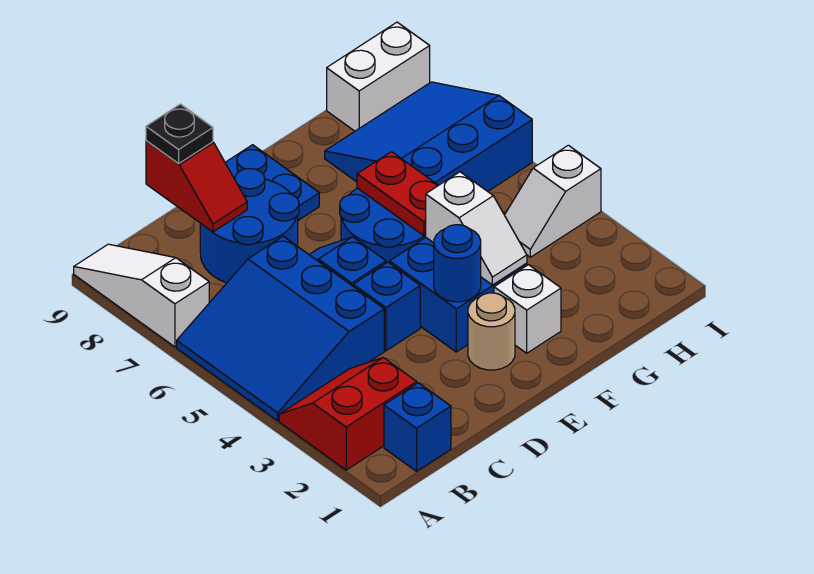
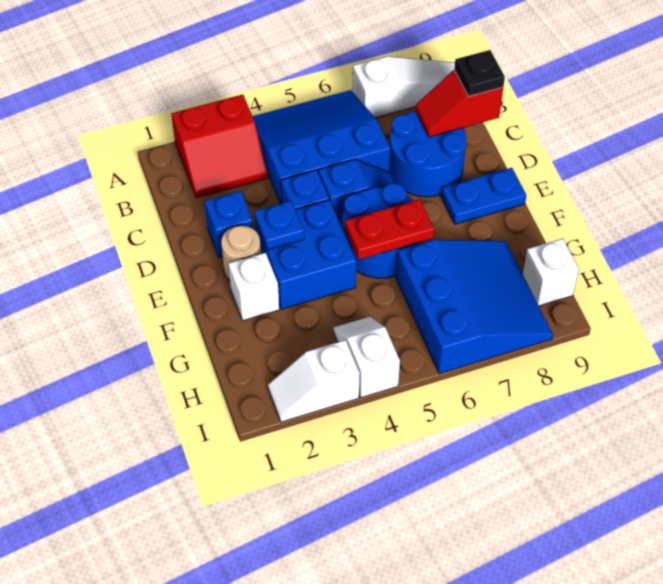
red 2x2 slope [279,358,417,470] -> red 2x2 slope turned to [171,94,268,198]
blue 1x1 brick [384,383,451,471] -> blue 1x1 brick moved to [205,191,253,257]
blue 1x1 round brick [434,225,481,302] -> blue 1x1 plate [255,201,304,250]
white 1x2 slope [426,172,527,285] -> white 1x2 slope moved to [268,340,360,422]
white 1x2 brick [327,22,430,131] -> white 1x1 brick [523,239,579,306]

